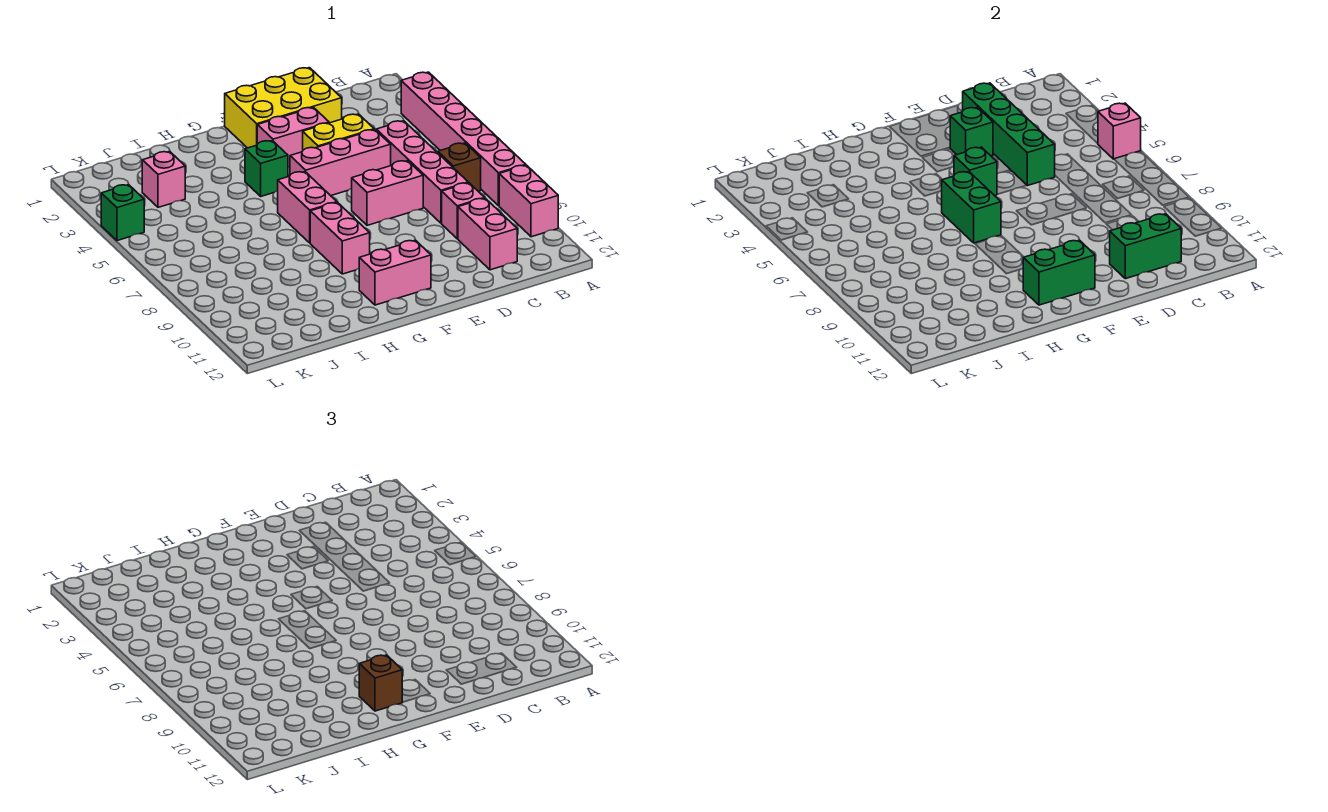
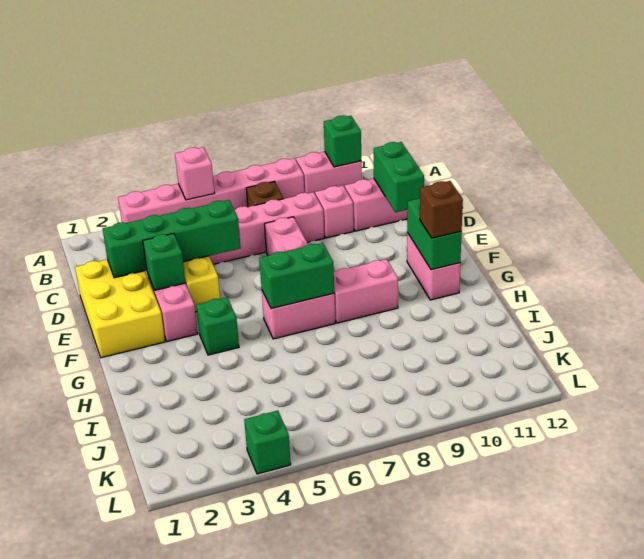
pink 1x3 brick [290,130,391,196] -> none
green 1x1 brick [954,147,997,196] -> green 1x1 brick moved to [324,115,361,167]
pink 1x1 brick [142,151,185,207] -> none

